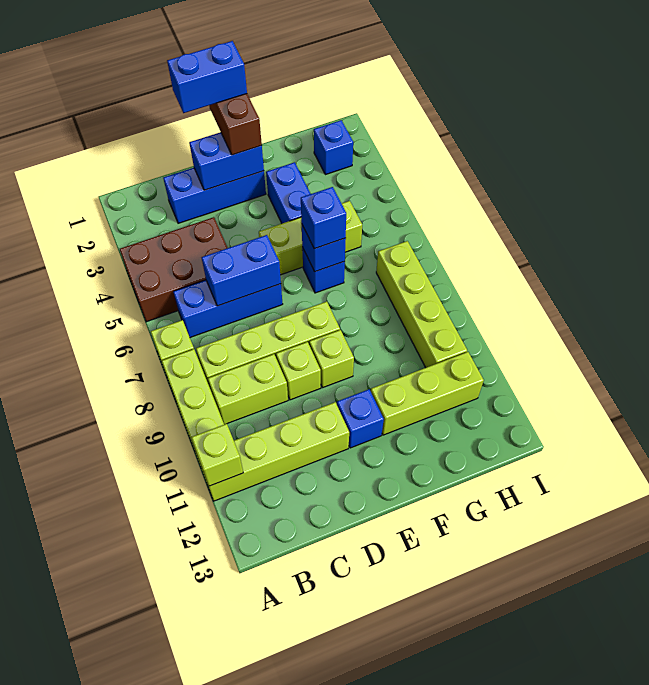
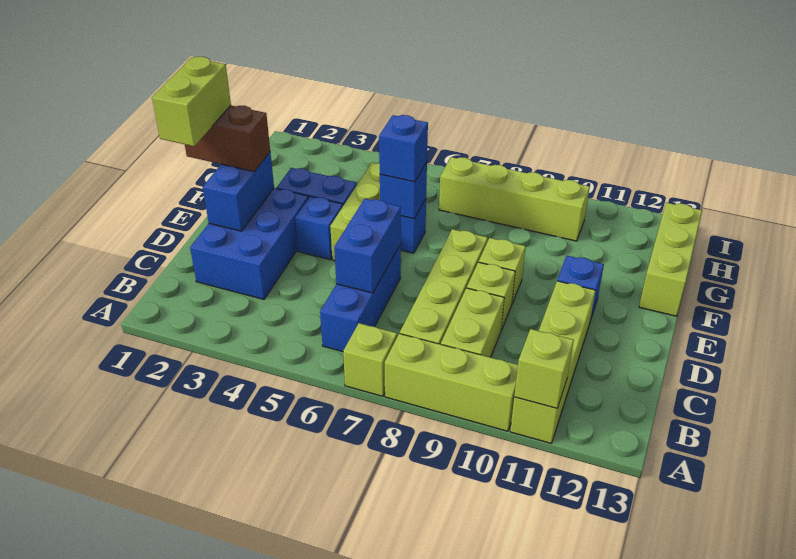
brown 2x3 brick [120,217,227,322] -> none
blue 1x3 brick [163,168,266,223] -> blue 2x3 brick [190,188,308,299]
blue 1x2 brick [167,41,247,113] -> lime 1x2 brick [152,57,231,146]
lime 1x3 brick [371,352,484,435] -> lime 1x3 brick moved to [639,203,702,316]
blue 1x1 brick [314,120,353,175] -> blue 1x1 brick moved to [295,196,343,260]

